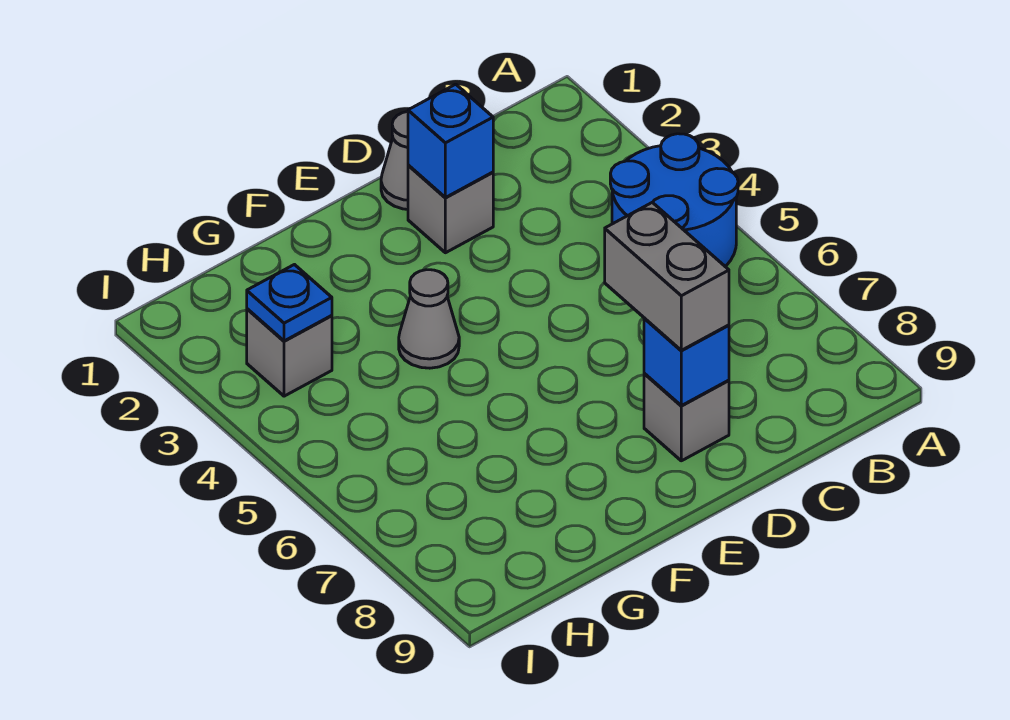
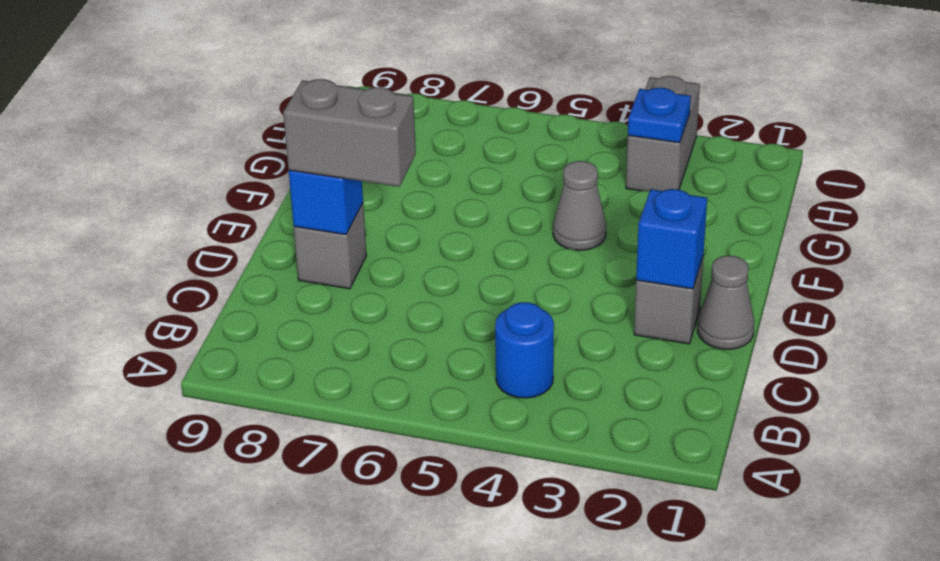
blue 2x2 round brick [610,134,738,267] -> blue 1x1 round brick [495,302,554,398]
grey 1x1 brick [247,309,332,396] -> grey 1x2 brick [626,76,700,191]

